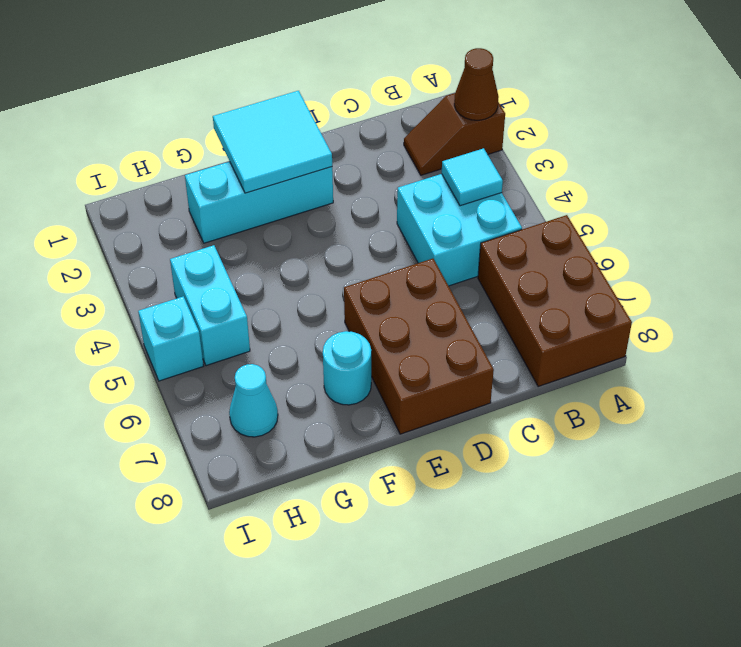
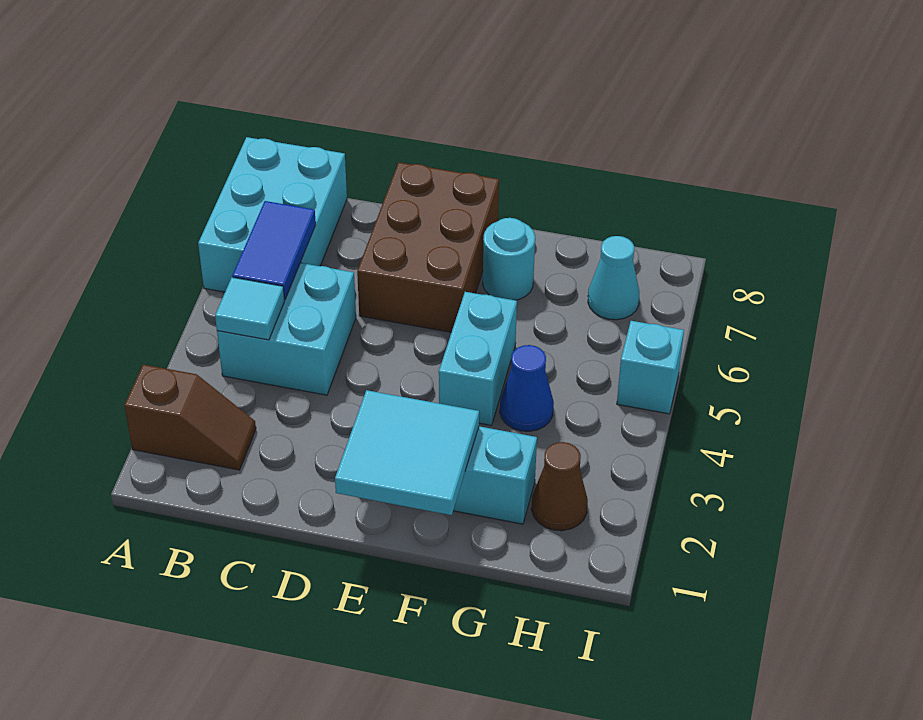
brown 1x1 cone [454,48,499,120] -> brown 1x1 cone moved to [531,442,588,531]
brown 2x3 brick [478,215,632,386] -> cyan 2x3 brick [198,137,347,292]
none -> blue 1x2 tile [232,201,316,299]
none -> blue 1x1 cone [500,345,554,431]
cyan 1x2 brick [170,245,250,366] -> cyan 1x2 brick moved to [439,292,517,425]

